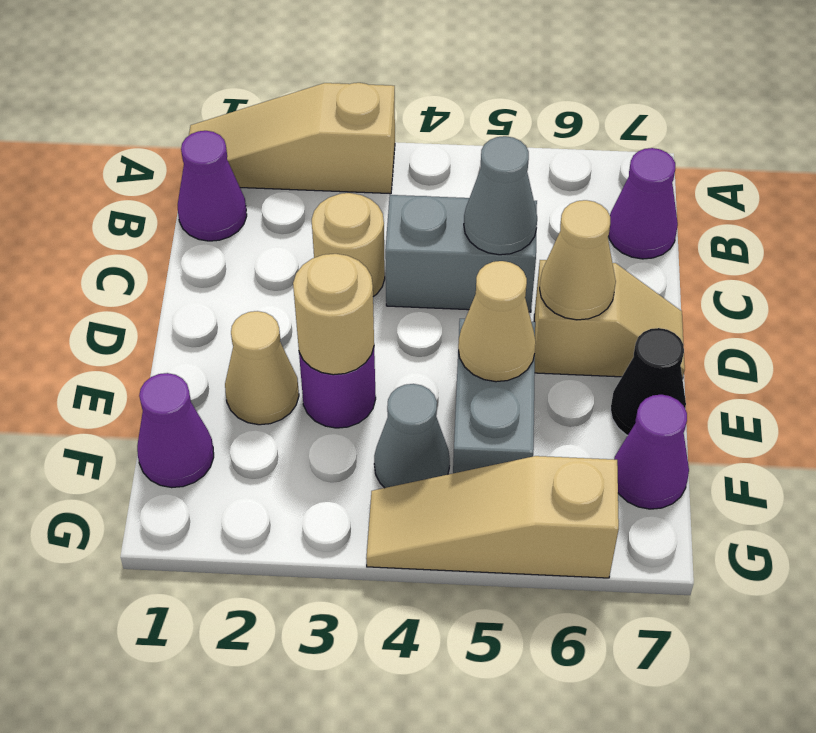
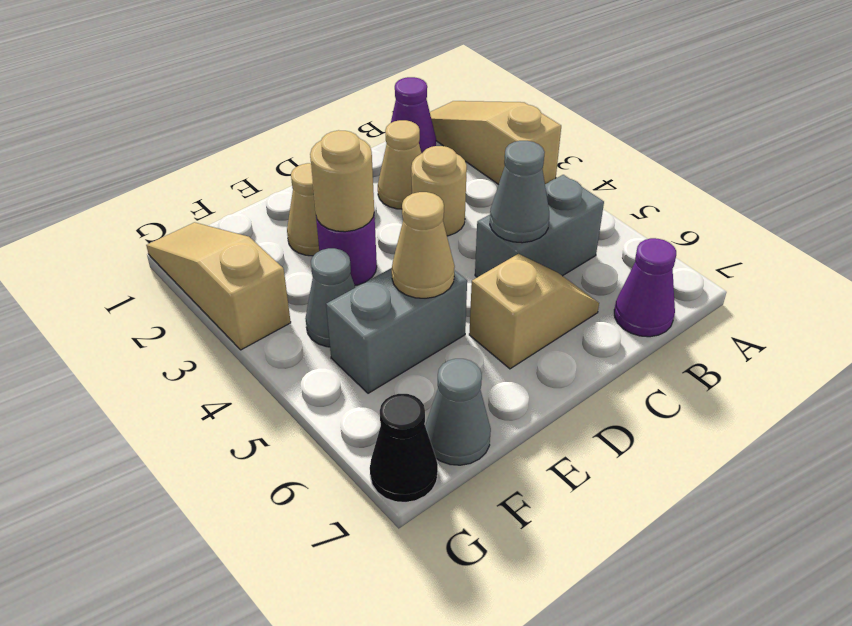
grey 1x2 brick [385,195,537,312] -> grey 1x2 brick turned to [475,175,604,277]
tan 1x2 slope [534,260,685,379] -> tan 1x2 slope turned to [469,254,599,369]
tan 1x1 cone [540,200,616,320] -> tan 1x1 cone moved to [378,120,421,209]
black 1x1 cone [610,328,686,436] -> black 1x1 cone moved to [370,394,438,503]
purple 1x1 cone [137,373,214,488] -> none
purple 1x1 cone [614,395,689,509] -> grey 1x1 cone [426,359,491,465]
tan 1x3 slope [366,456,619,578] -> tan 1x3 slope moved to [146,222,291,350]

